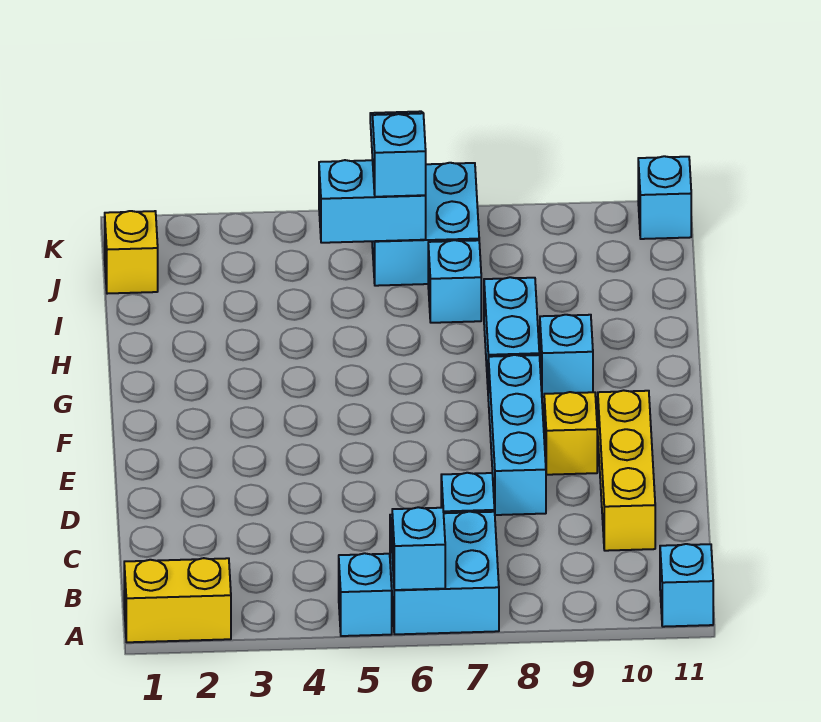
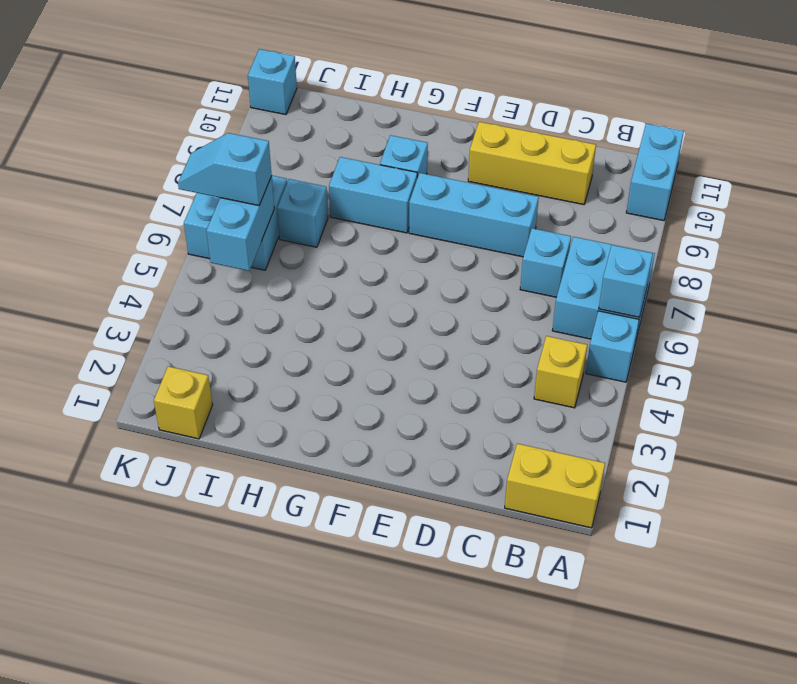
yellow 1x2 brick [124,558,231,642] -> yellow 1x2 brick turned to [505,444,605,528]
cyan 1x1 brick [660,544,713,627] -> cyan 1x2 brick [626,124,684,221]
yellow 1x1 brick [544,392,597,475] -> yellow 1x1 brick moved to [534,336,587,408]

